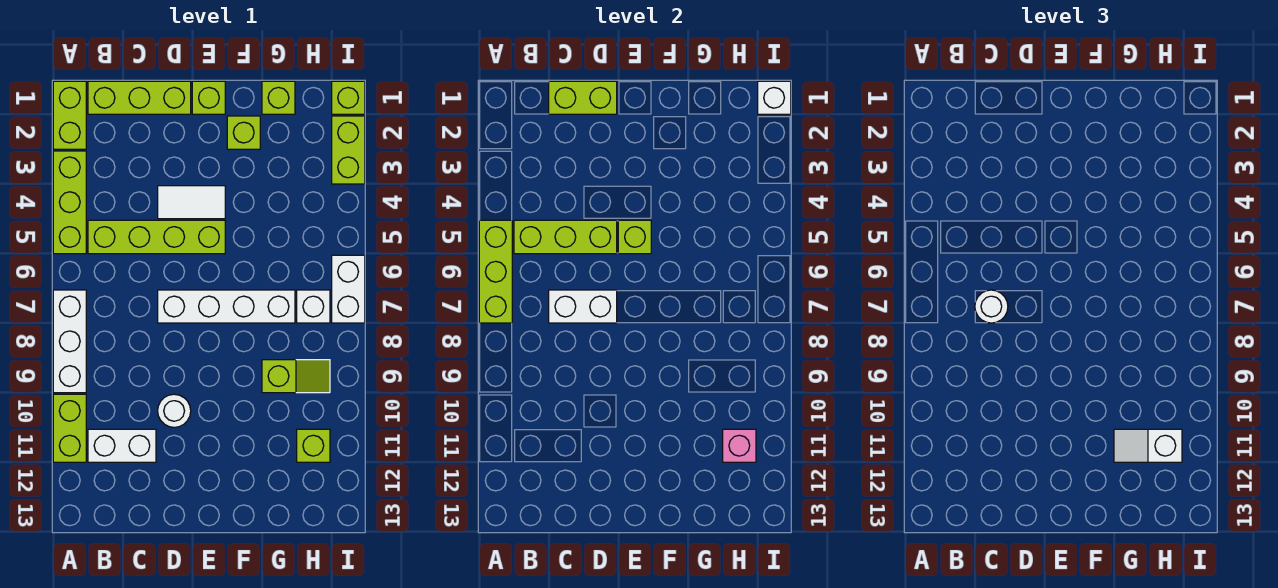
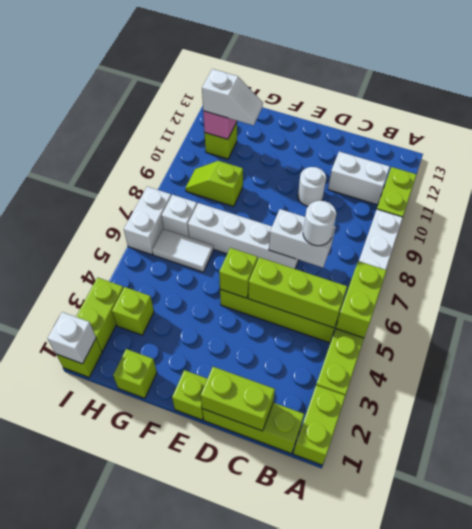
lime 1x3 brick [479,220,512,323] -> lime 1x2 brick [336,261,387,338]
white 1x2 tile [158,186,225,219] -> white 1x2 tile moved to [152,229,213,272]
lime 1x1 brick [227,116,260,149] -> lime 1x1 brick moved to [112,287,154,335]

